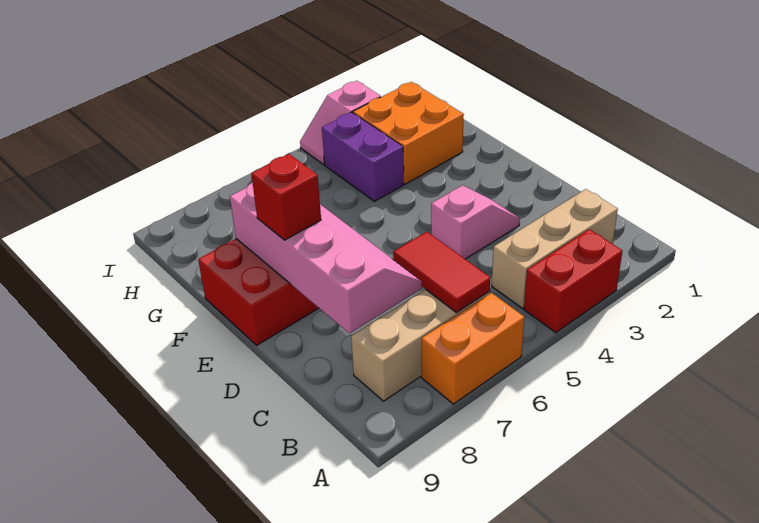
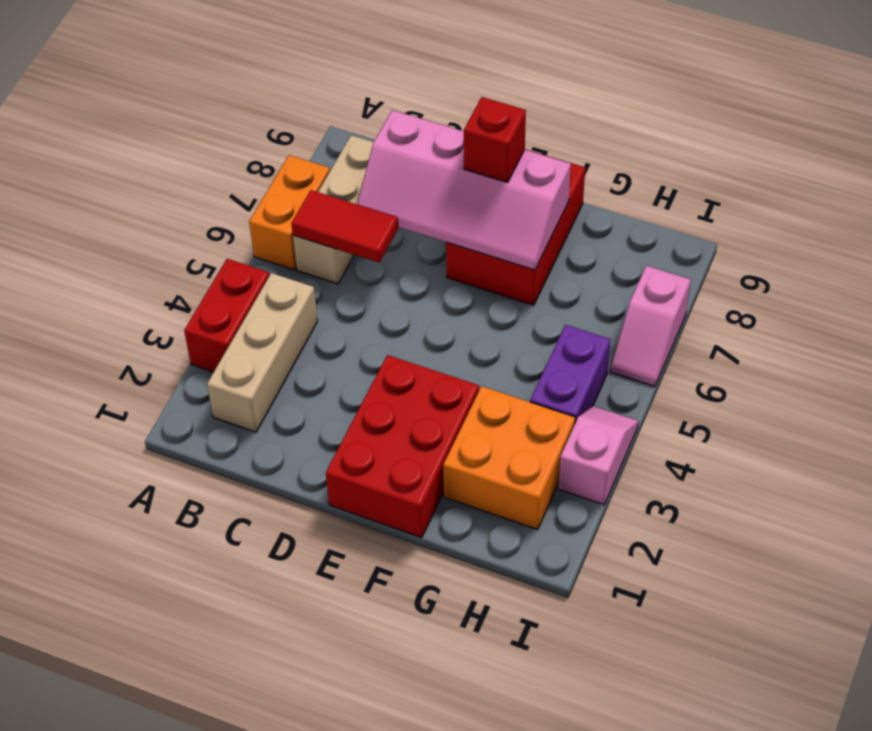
pink 1x2 slope [431,185,520,259] -> pink 1x2 slope moved to [611,266,691,387]
none -> red 2x3 brick [326,355,479,538]
purple 1x2 brick [322,112,404,201] -> purple 1x2 brick turned to [530,325,610,423]

